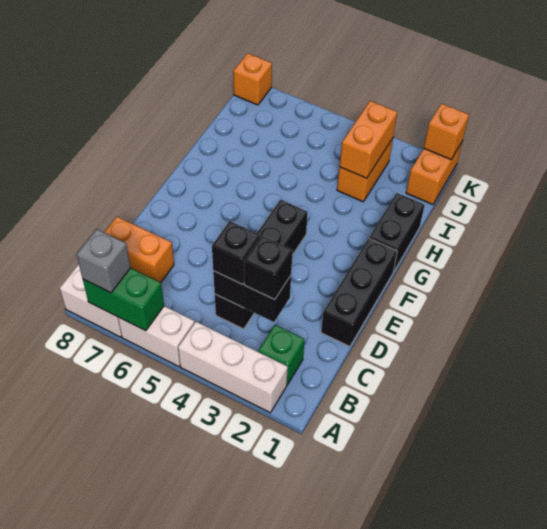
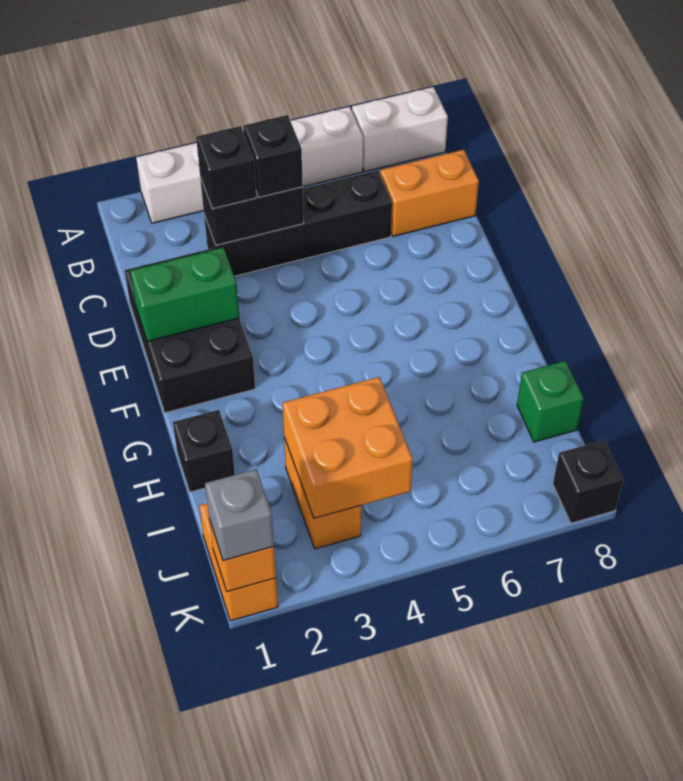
green 1x2 brick [83,268,164,331] -> green 1x2 brick moved to [130,248,239,342]
grey 1x1 brick [76,229,130,293] -> grey 1x1 brick moved to [205,469,274,561]
green 1x1 brick [258,325,305,385] -> green 1x1 brick moved to [517,361,584,442]
black 1x4 brick [215,200,308,329] -> black 1x4 brick turned to [204,171,392,276]
black 1x3 brick [321,239,397,346] -> black 2x3 brick [124,248,255,413]
black 1x2 brick [369,193,425,272] -> black 1x1 brick [173,410,235,492]
orange 1x2 brick [340,101,397,178] -> orange 2x2 brick [283,377,413,518]
orange 1x1 brick [233,53,272,105] -> black 1x1 brick [553,440,623,523]

